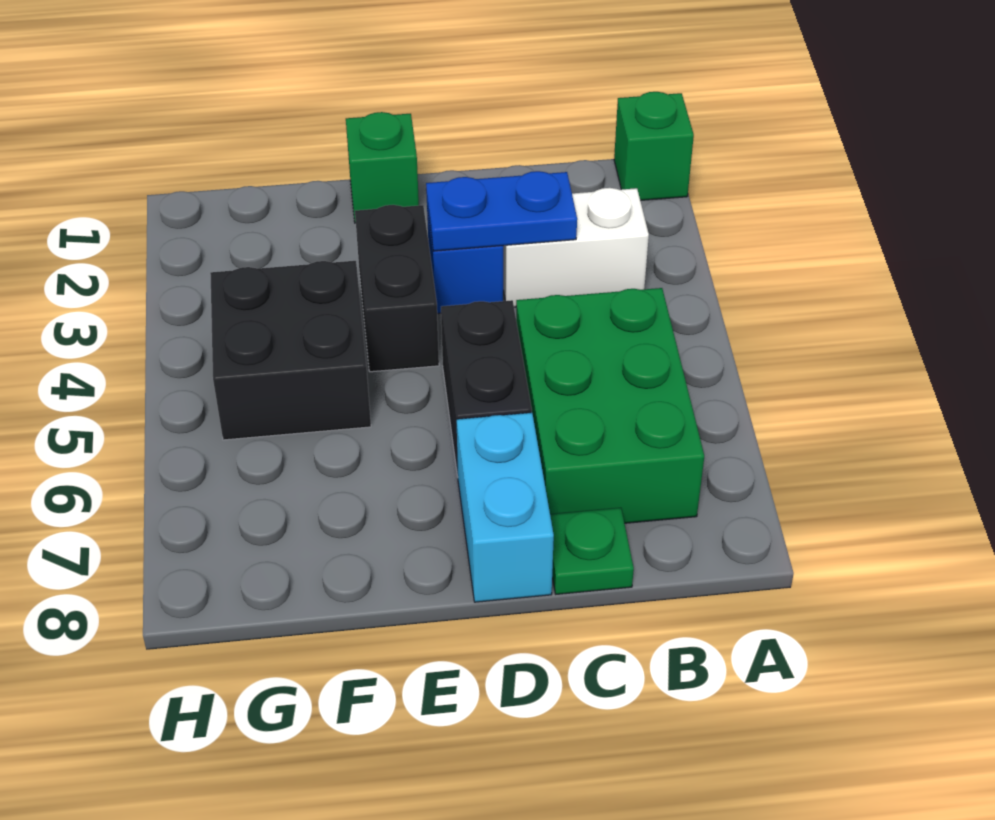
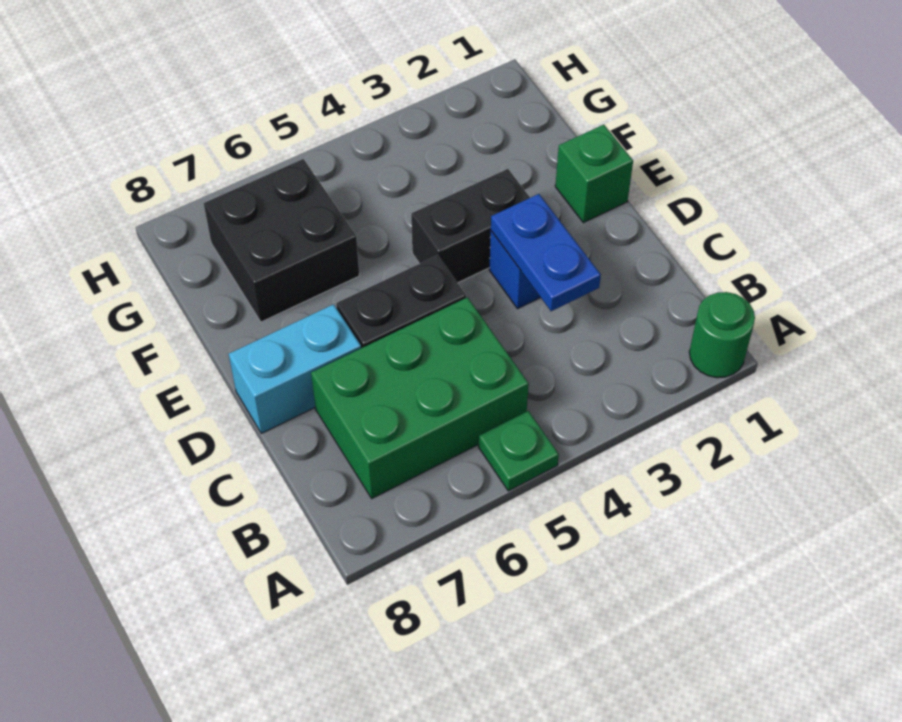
green 1x1 brick [614,92,694,201] -> green 1x1 round brick [689,292,755,378]
white 1x2 brick [503,188,649,307] -> none
green 1x1 plate [550,508,634,594] -> green 1x1 plate moved to [479,411,559,491]
black 2x2 brick [210,261,371,440] -> black 2x2 brick moved to [204,159,359,322]

